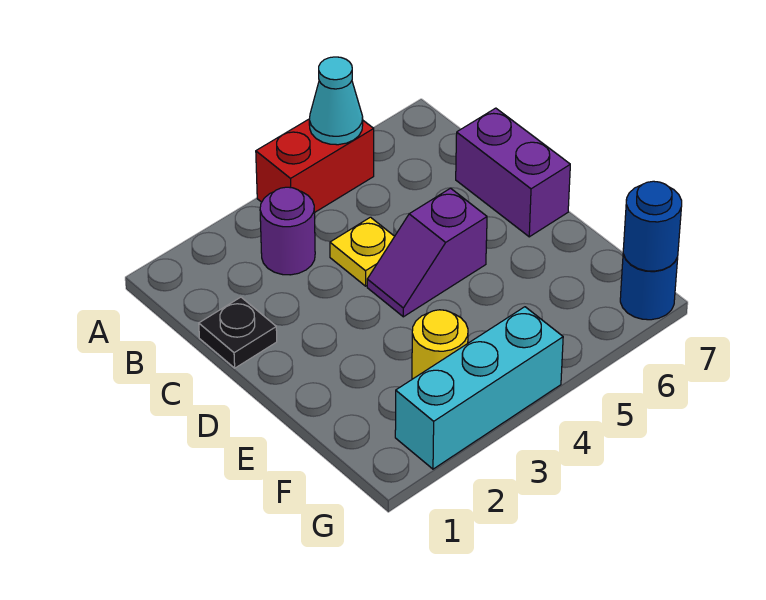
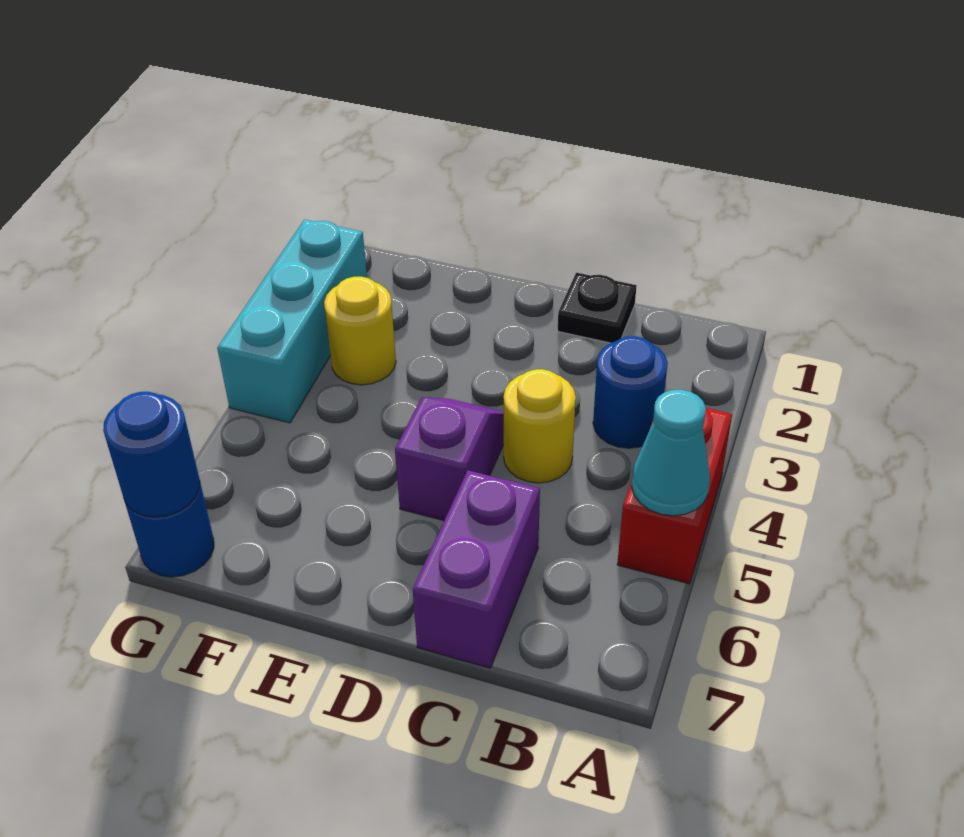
purple 1x1 round brick [260,187,315,275] -> blue 1x1 round brick [593,336,668,448]
yellow 1x1 plate [330,217,395,286] -> yellow 1x1 round brick [504,369,576,483]
purple 1x2 brick [456,108,570,237] -> purple 1x2 brick turned to [413,471,540,668]

